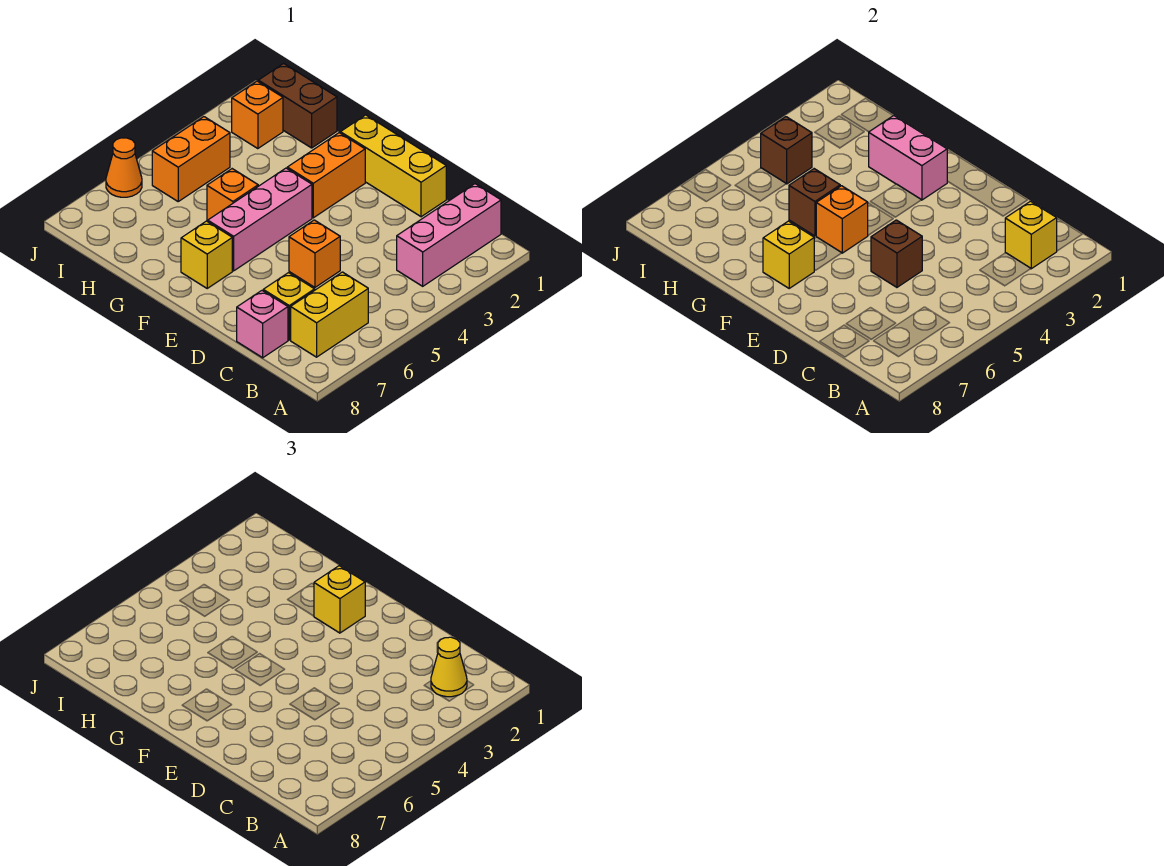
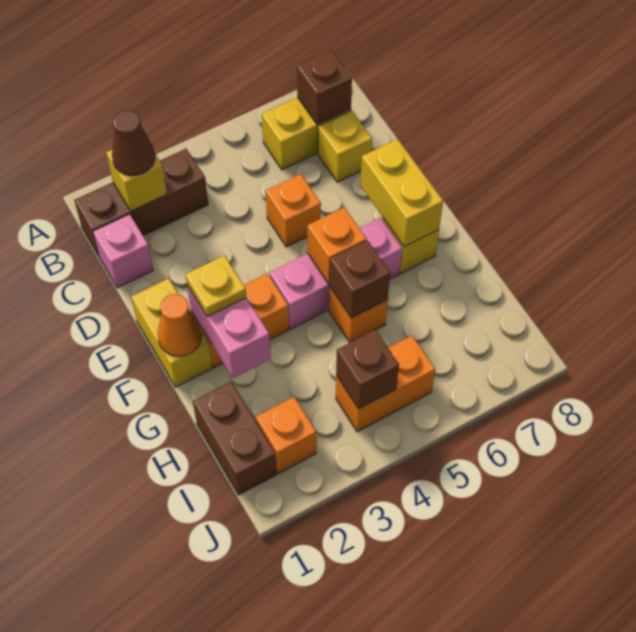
pink 1x3 brick [397,184,501,286] -> brown 1x3 brick [74,149,208,256]
yellow 1x1 cone [431,637,467,697] -> brown 1x1 cone [112,110,155,176]
pink 1x1 brick [237,291,288,358] -> pink 1x1 brick moved to [93,214,153,288]
yellow 1x3 brick [340,115,446,217] -> yellow 1x2 brick [131,278,213,387]
brown 1x1 brick [871,220,922,287] -> brown 1x1 brick moved to [297,50,352,124]
yellow 1x1 brick [314,566,365,633] -> yellow 1x1 plate [185,255,247,317]
yellow 1x1 brick [763,221,814,288] -> yellow 1x2 brick [360,139,443,247]
orange 1x1 cone [106,138,142,197] -> orange 1x1 cone moved to [158,294,201,356]

